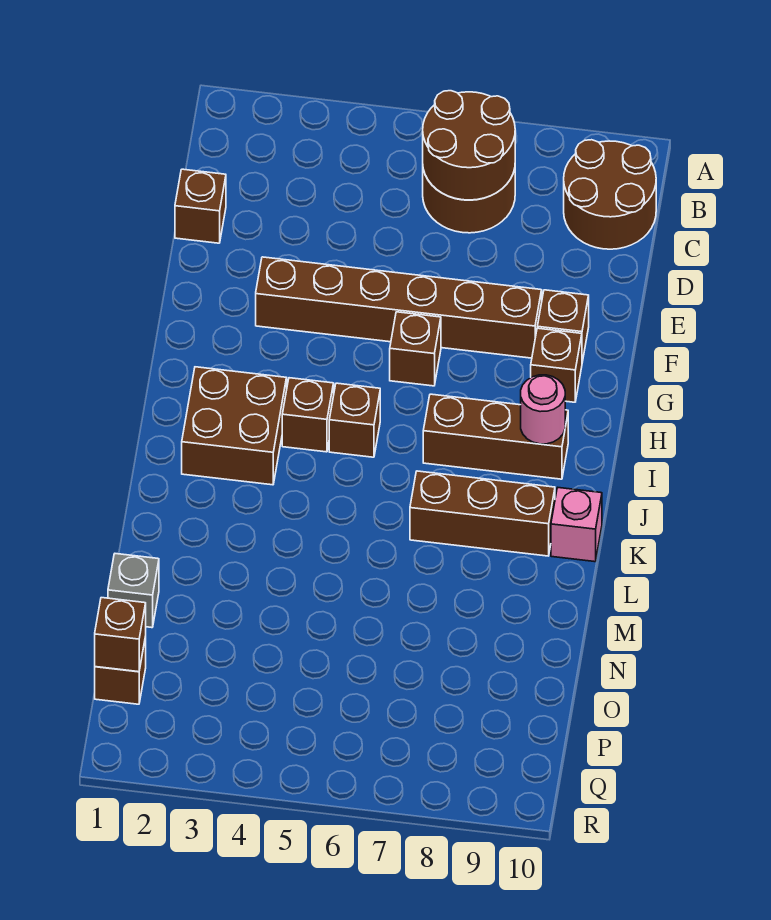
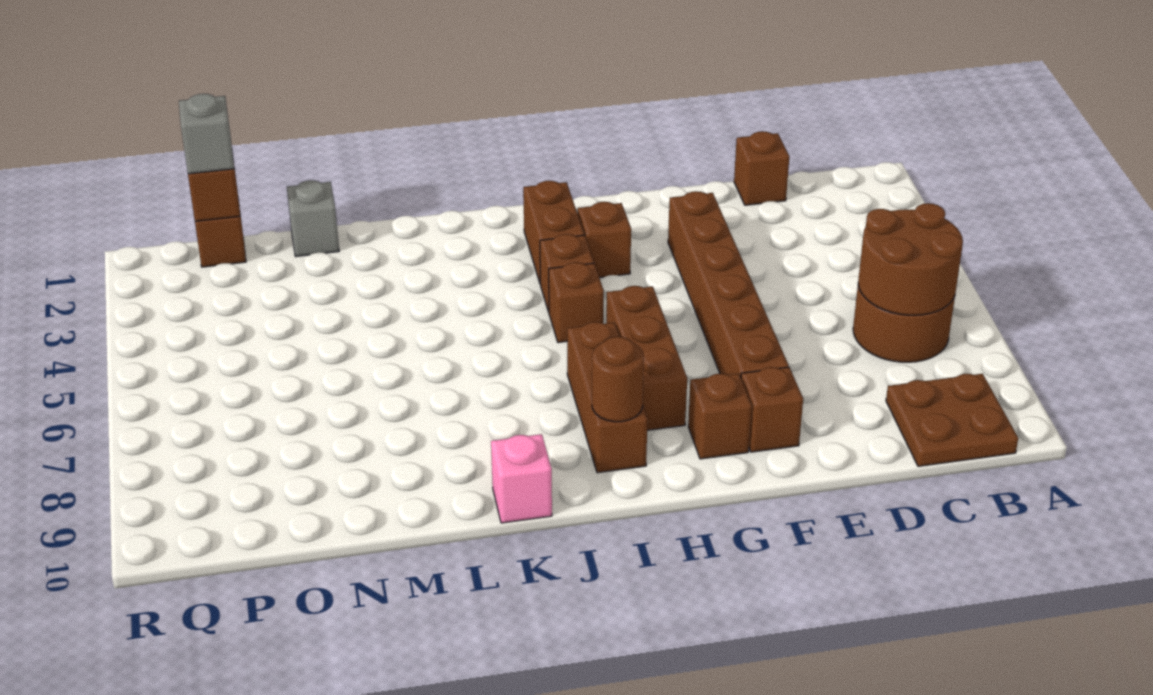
brown 2x2 round brick [564,140,656,249] -> brown 2x2 plate [886,374,1018,466]
brown 1x1 brick [390,312,441,386] -> brown 1x1 brick moved to [578,202,631,278]
brown 2x2 brick [182,367,287,485] -> brown 1x2 brick [523,181,584,283]
pink 1x1 round brick [521,375,565,444] -> brown 1x1 round brick [592,337,644,422]
brown 1x3 brick [410,471,555,556] -> brown 1x3 brick moved to [606,286,687,430]
none -> grey 1x1 brick [179,94,234,174]

